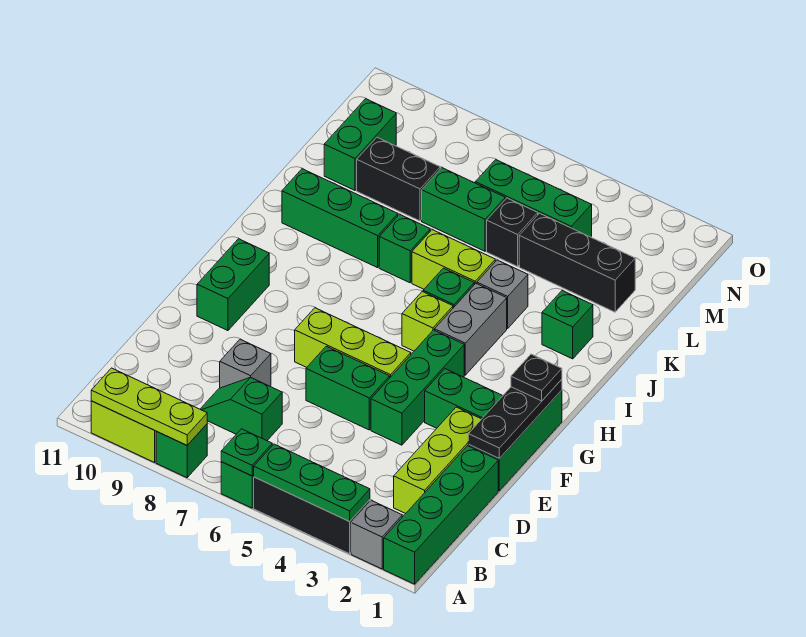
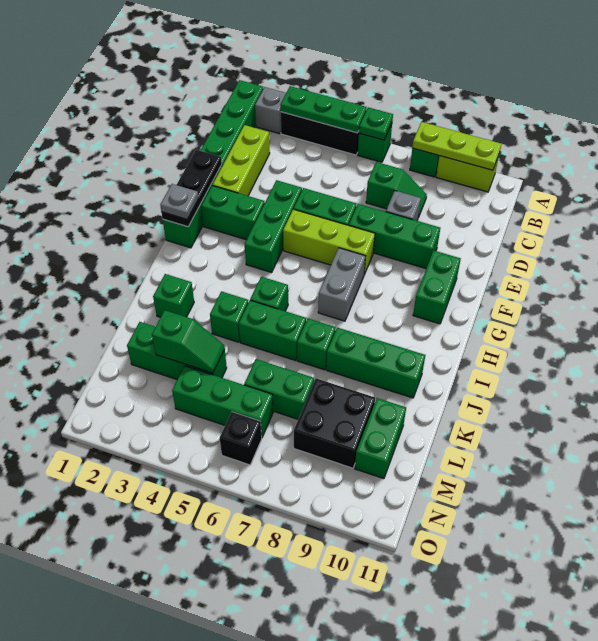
none -> green 1x3 brick [349,204,440,268]
black 1x1 plate [511,354,562,401] -> grey 1x1 plate [160,184,199,219]
grey 1x2 brick [435,284,507,375] -> grey 1x2 brick moved to [318,248,365,321]
lime 1x1 brick [402,292,453,351] -> none
grey 1x1 brick [477,260,528,328] -> green 1x1 brick [210,291,248,342]
lime 1x2 brick [412,230,495,289] -> green 1x2 brick [239,300,306,361]
black 1x3 brick [519,213,635,312] -> green 1x3 brick [127,322,227,379]
none -> green 1x2 slope [152,310,225,373]
black 1x1 brick [487,198,538,267] -> black 1x1 brick moved to [220,412,262,465]
black 1x2 brick [357,137,440,221] -> black 2x2 brick [294,379,375,468]

